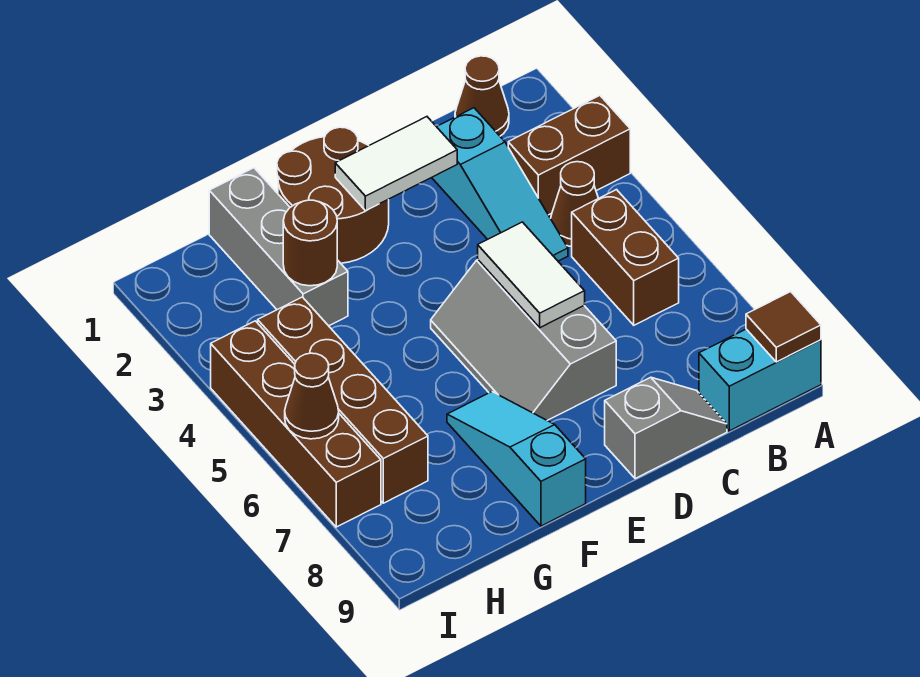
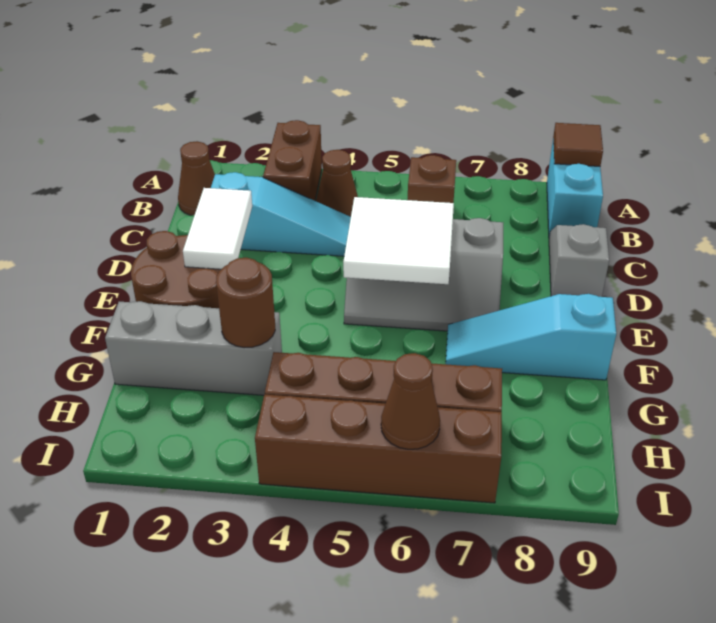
brown 1x2 brick [572,190,679,325] -> brown 1x1 brick [407,155,456,203]
white 1x2 tile [478,222,585,328] -> white 2x2 tile [343,197,454,284]

